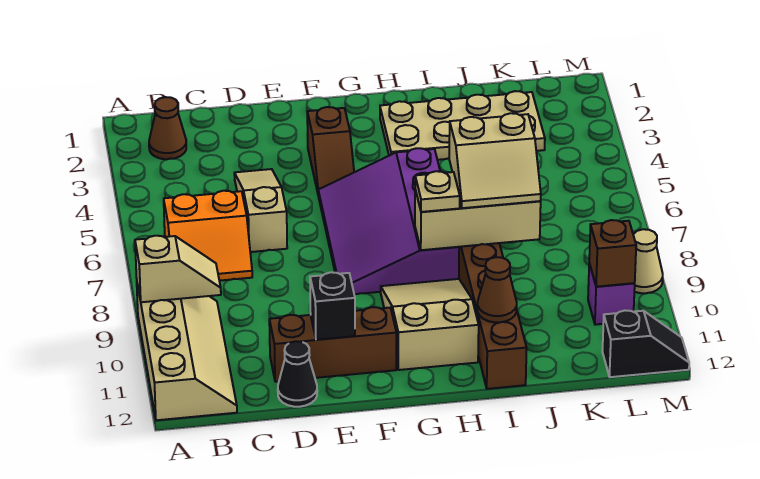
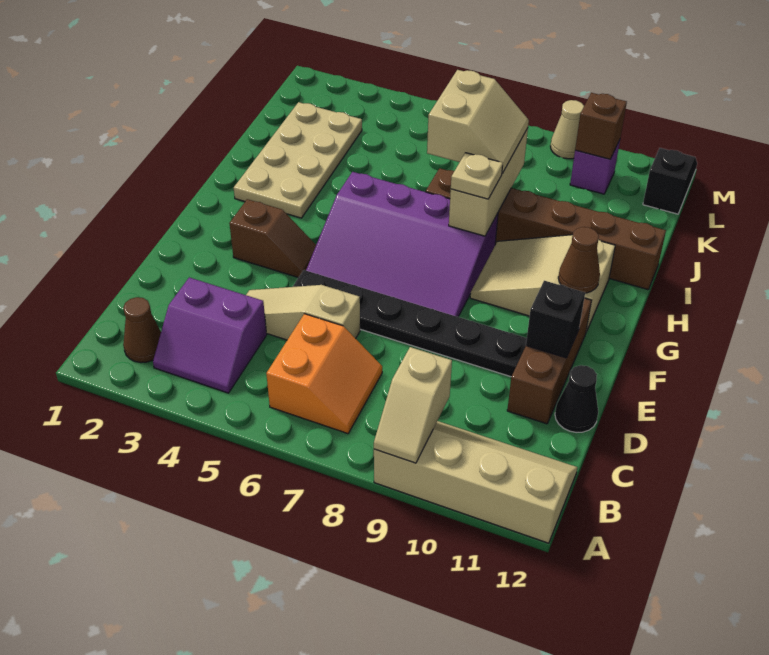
tan 1x2 slope [135,236,221,302] -> tan 1x2 slope turned to [374,347,452,463]
none -> purple 2x2 slope [153,277,267,393]
none -> black 1x6 plate [293,270,527,377]
brown 1x1 cone [477,257,517,322] -> brown 1x1 cone moved to [558,227,600,293]

